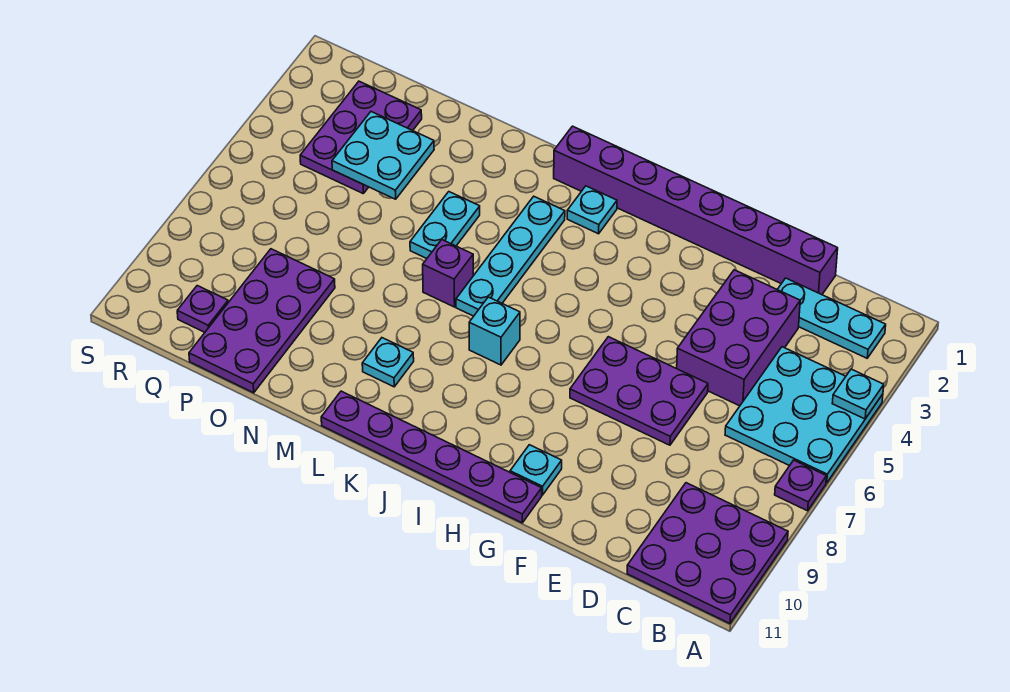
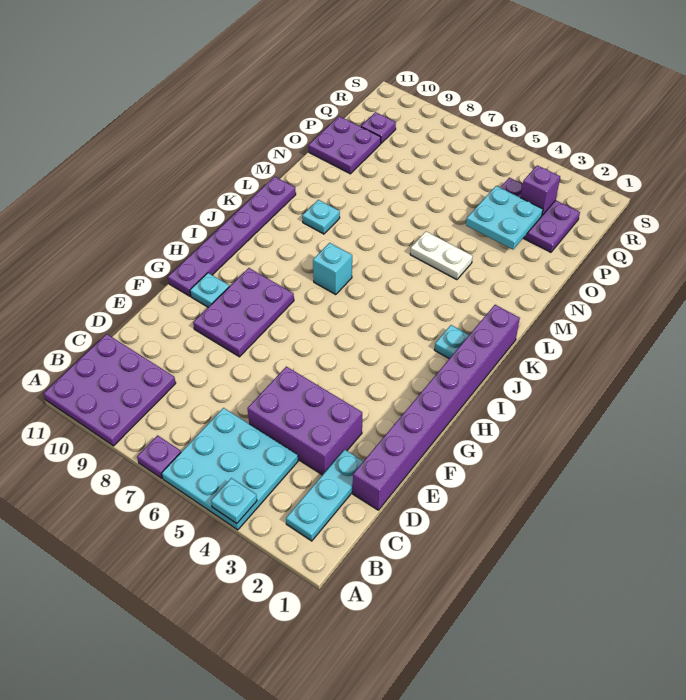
purple 2x3 plate [570,337,708,445] -> purple 2x3 plate moved to [193,268,294,357]
cyan 1x4 plate [456,196,565,316] -> none
purple 1x1 brick [423,240,473,307] -> purple 1x1 brick moved to [520,165,560,215]
cyan 1x2 plate [410,192,480,258] -> white 1x2 plate [410,232,473,280]
purple 2x4 plate [189,249,335,393] -> purple 2x2 plate [308,116,381,174]

